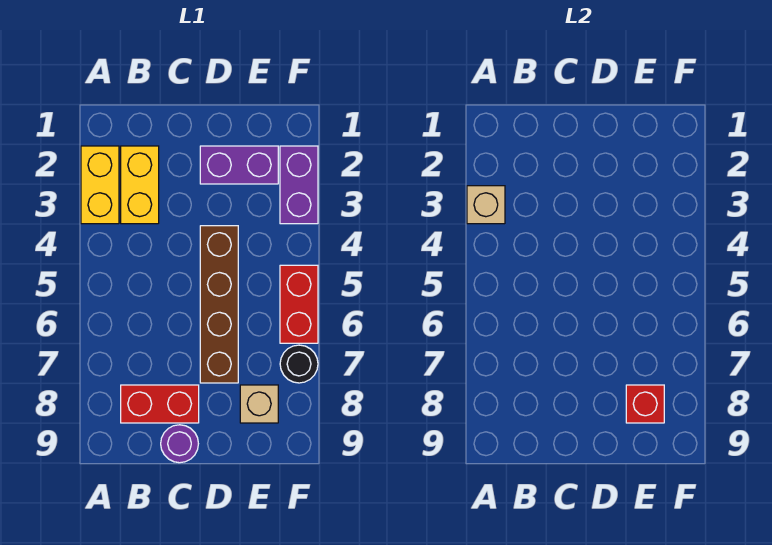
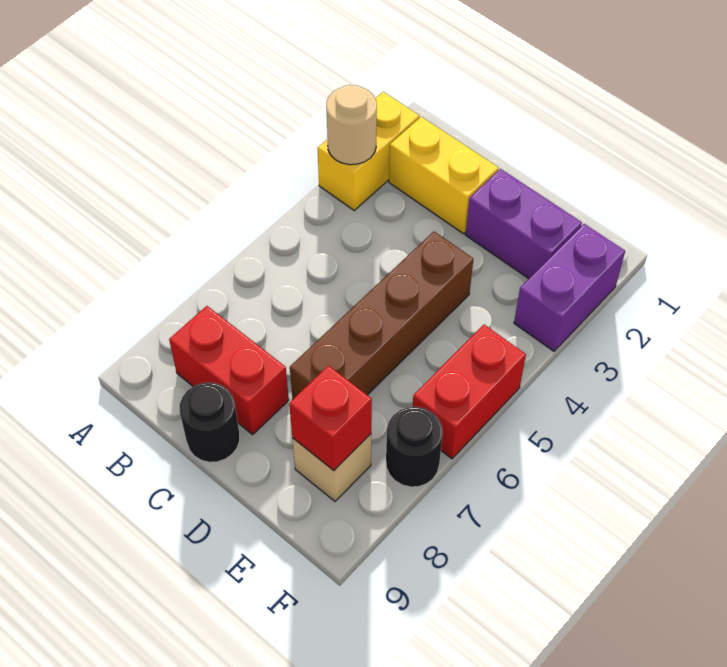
tan 1x1 brick [467,186,505,224] -> tan 1x1 round brick [326,85,377,165]
yellow 1x2 brick [121,146,159,224] -> yellow 1x2 brick turned to [389,117,498,234]
purple 1x1 round brick [161,425,198,463] -> black 1x1 round brick [180,383,240,462]

